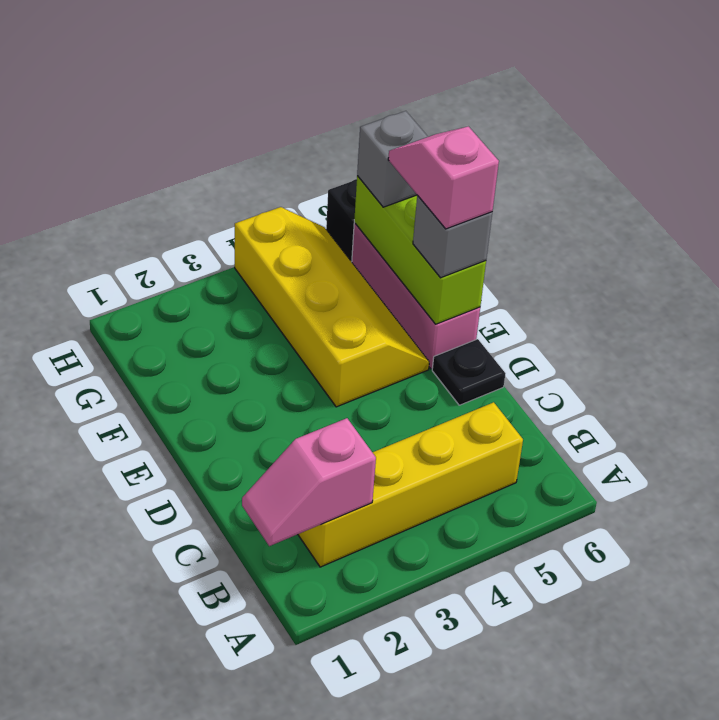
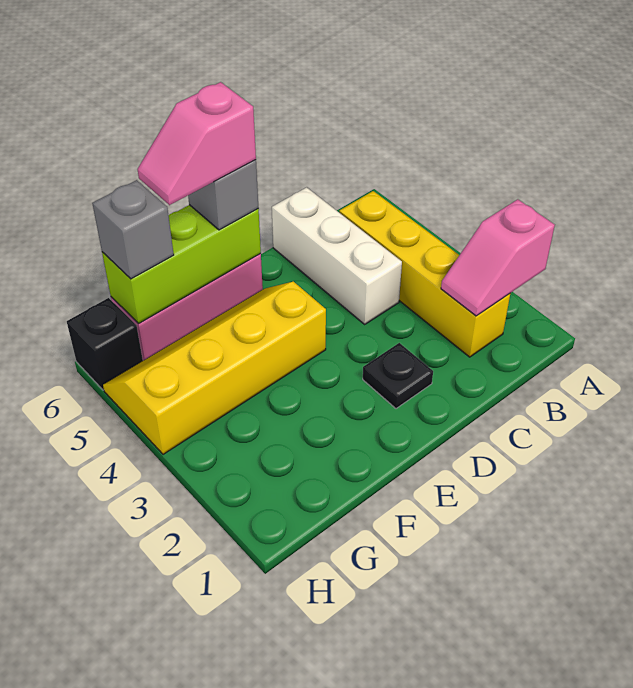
pink 1x2 slope [242,418,376,546] -> pink 1x2 slope turned to [441,199,555,316]
none -> white 1x3 brick [272,187,402,324]
black 1x1 plate [432,339,505,405] -> black 1x1 plate moved to [363,343,433,409]

